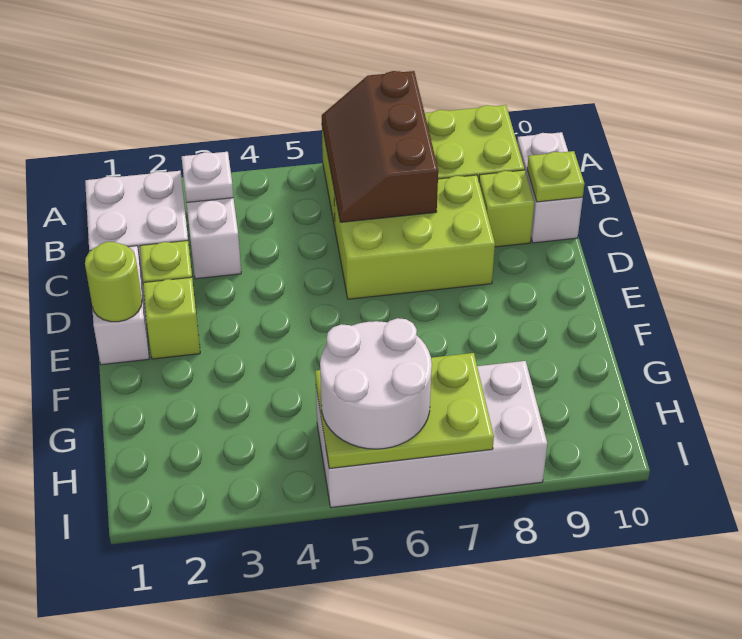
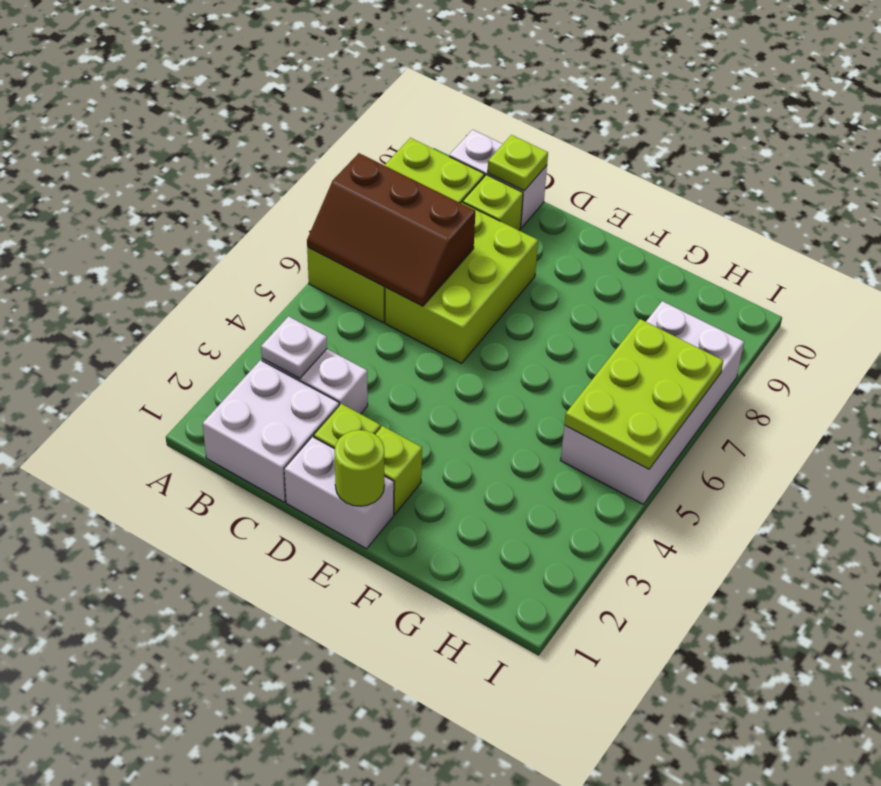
white 2x2 round brick [320,318,432,449] -> none

